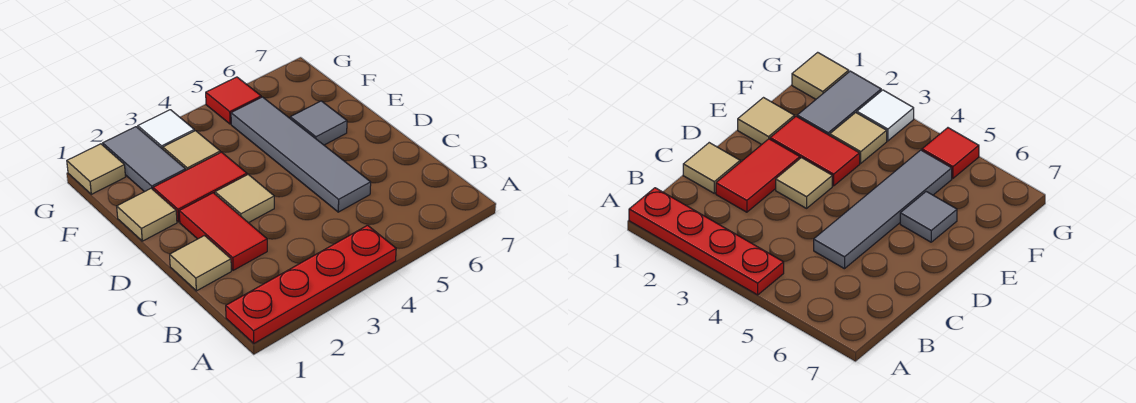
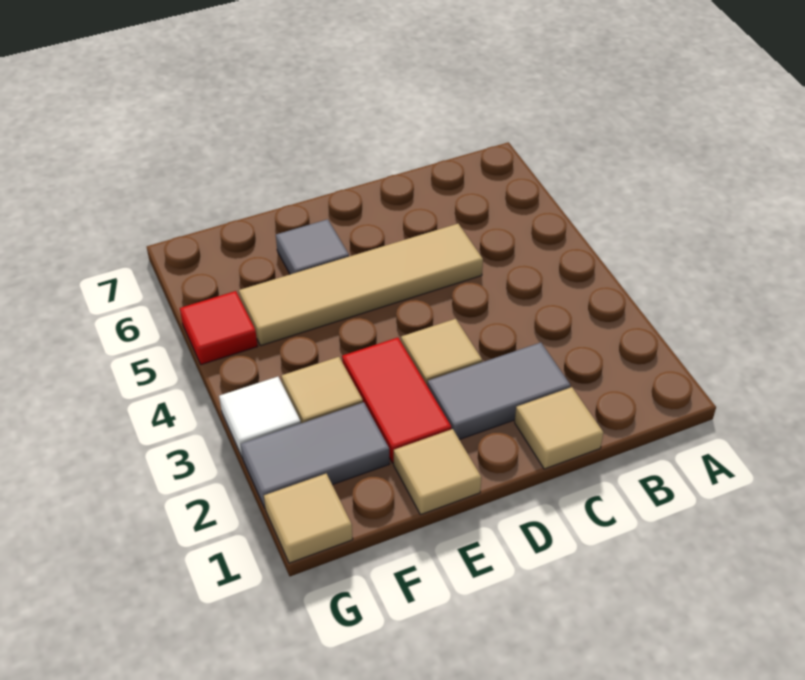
red 1x4 plate [226,225,396,343] -> none
red 1x2 tile [179,193,267,270] -> grey 1x2 tile [427,342,570,440]
grey 1x4 tile [231,97,371,212] -> tan 1x4 tile [239,224,483,346]

